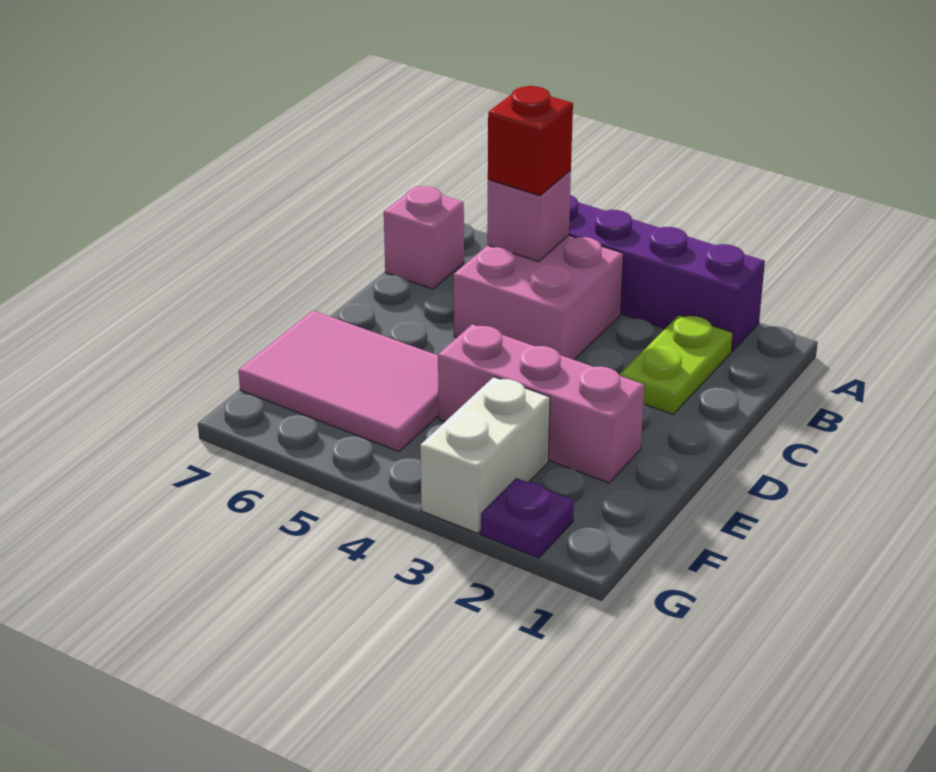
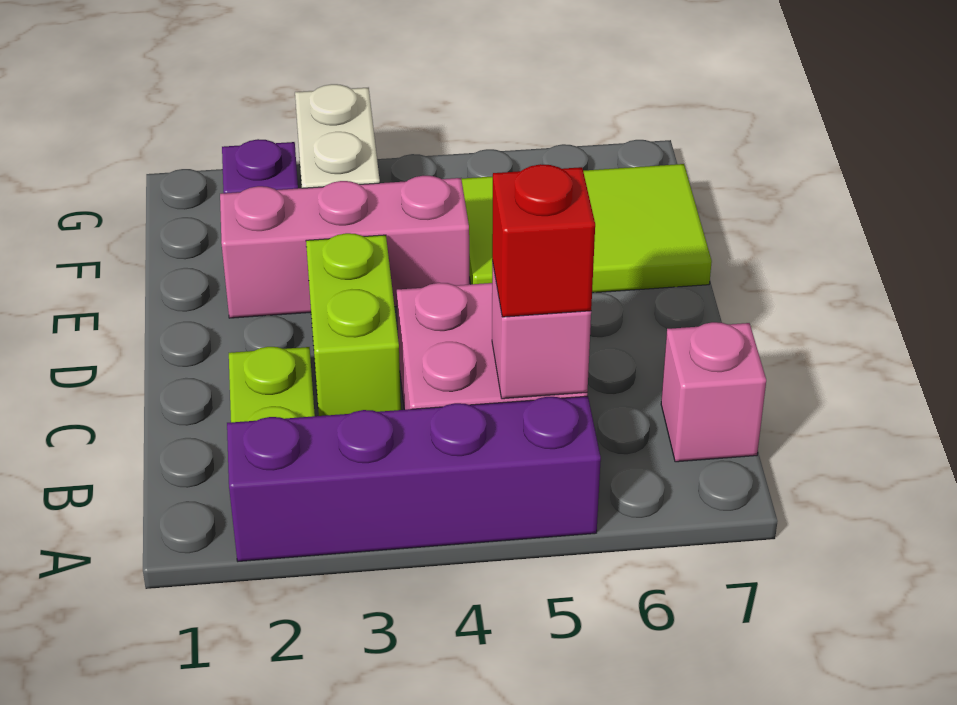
none -> lime 1x2 brick [306,233,401,416]
pink 2x3 tile [239,311,439,452] -> lime 2x3 tile [461,164,712,293]

